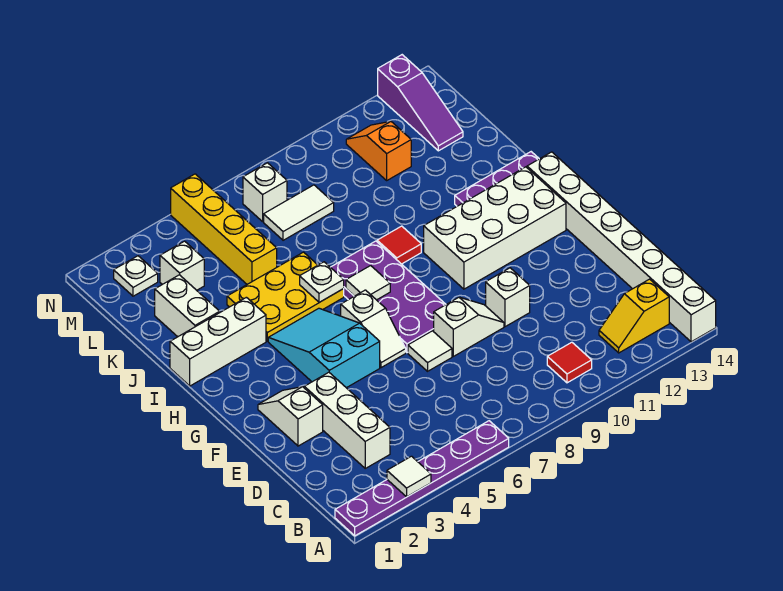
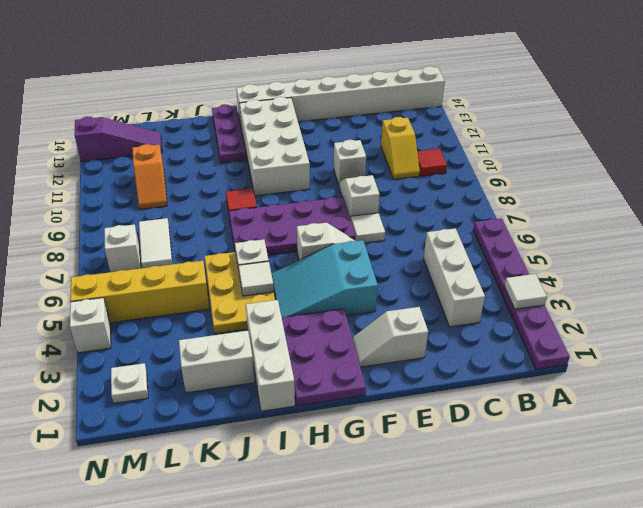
yellow 1x2 slope [599,279,669,353] -> yellow 1x2 slope moved to [381,117,420,179]
white 1x3 brick [304,372,390,468] -> white 1x3 brick turned to [424,228,485,327]
none -> purple 2x3 plate [282,309,366,406]
white 1x1 tile [346,266,390,300] -> white 1x1 tile moved to [238,261,274,296]
white 1x1 brick [160,241,204,290] -> white 1x1 brick moved to [70,298,111,353]
orange 1x2 slope [346,121,411,180] -> orange 1x2 slope turned to [132,144,167,209]

